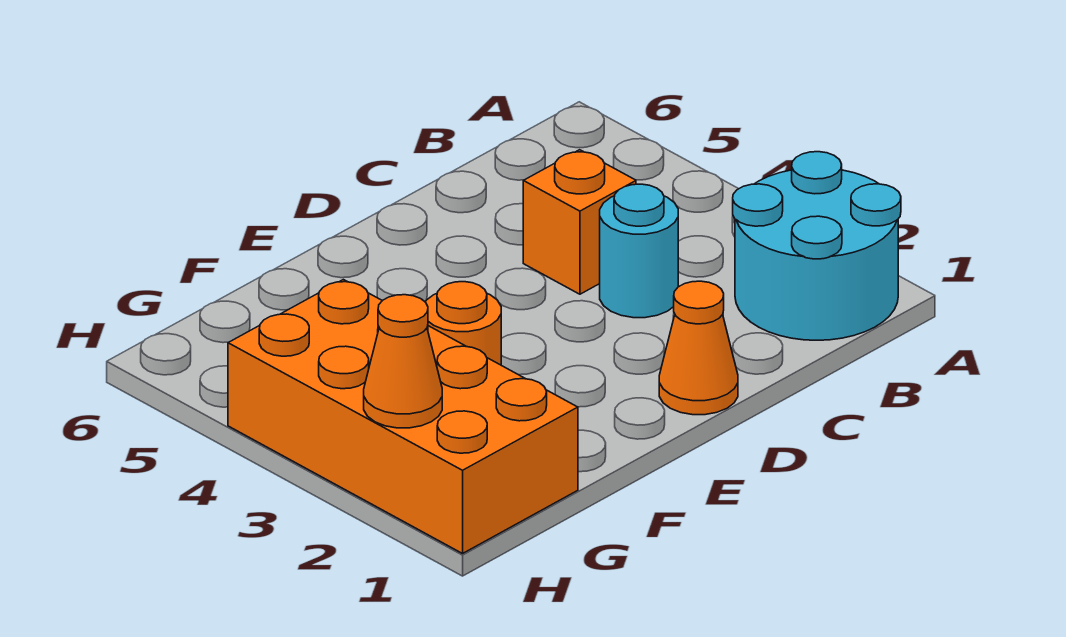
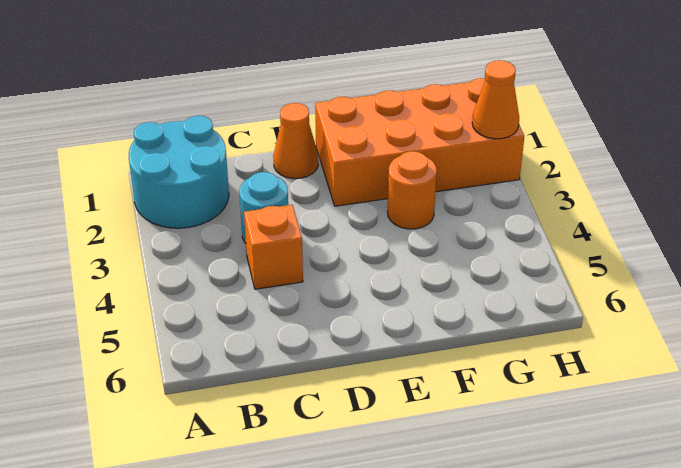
orange 2x4 brick [228,280,578,554] -> orange 2x4 brick turned to [315,78,524,206]

